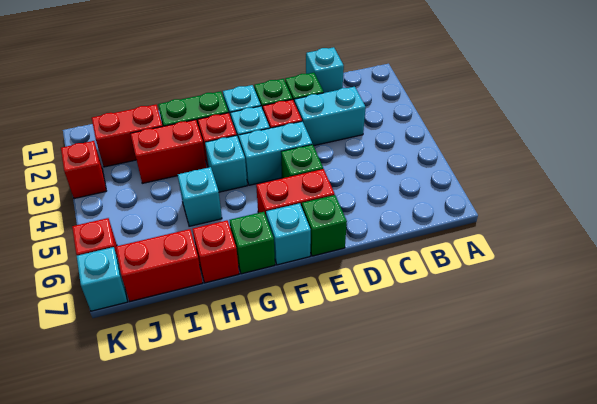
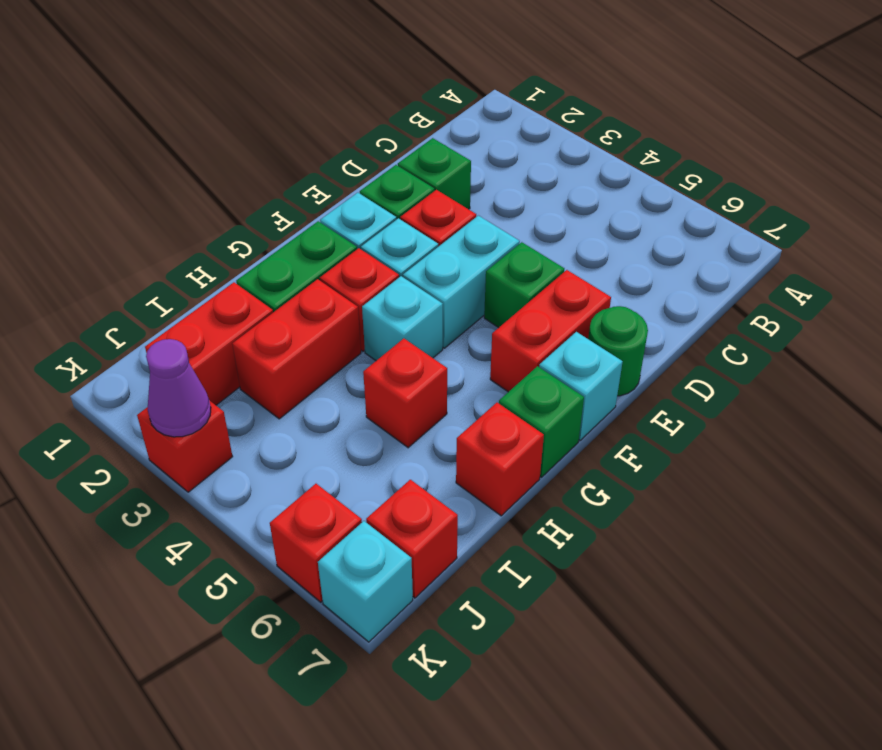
cyan 1x1 brick [306,47,344,93] -> none
cyan 1x2 brick [294,87,366,146] -> none
green 1x1 brick [302,195,347,256] -> green 1x1 round brick [588,306,648,396]
cyan 1x1 brick [178,167,222,226] -> red 1x1 brick [363,339,447,448]
red 1x2 brick [116,229,203,301] -> red 1x1 brick [366,480,458,598]
none -> purple 1x1 cone [146,339,211,437]

